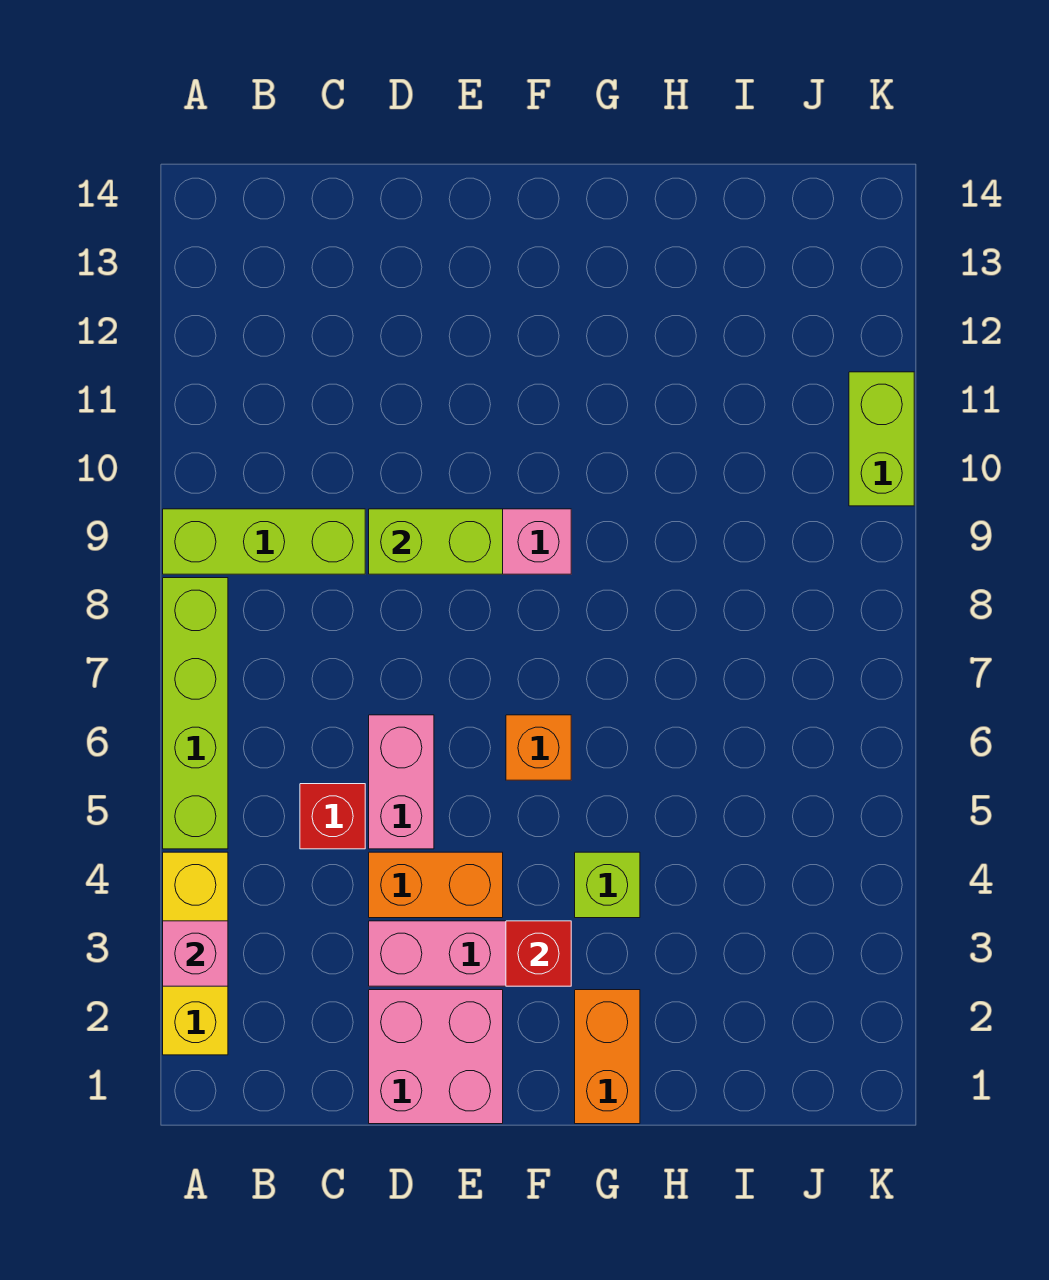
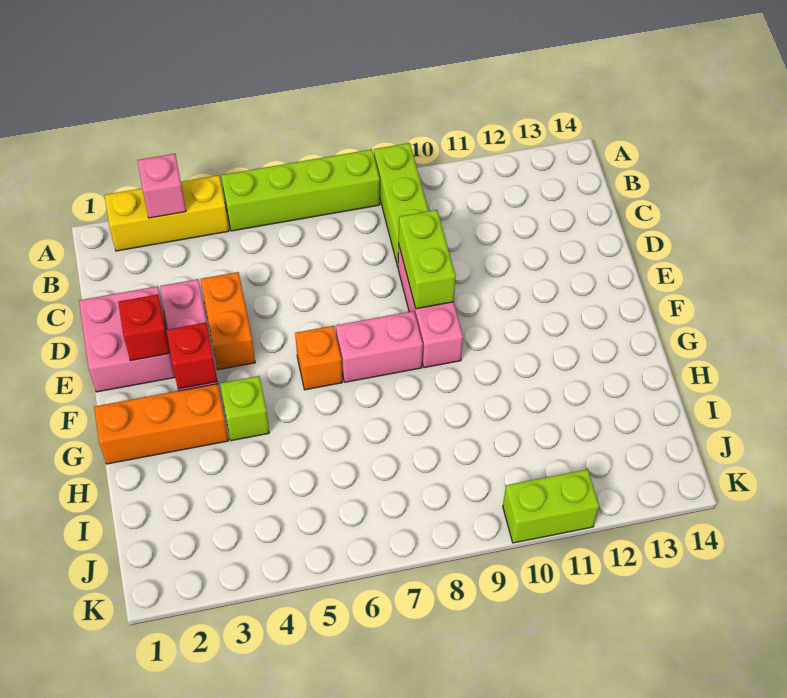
red 1x1 brick [300,784,365,849] -> red 1x1 brick moved to [118,294,170,361]
pink 1x2 brick [369,715,434,849] -> pink 1x2 brick moved to [336,311,423,382]
orange 1x2 brick [575,990,640,1124] -> orange 1x3 brick [94,384,228,464]

